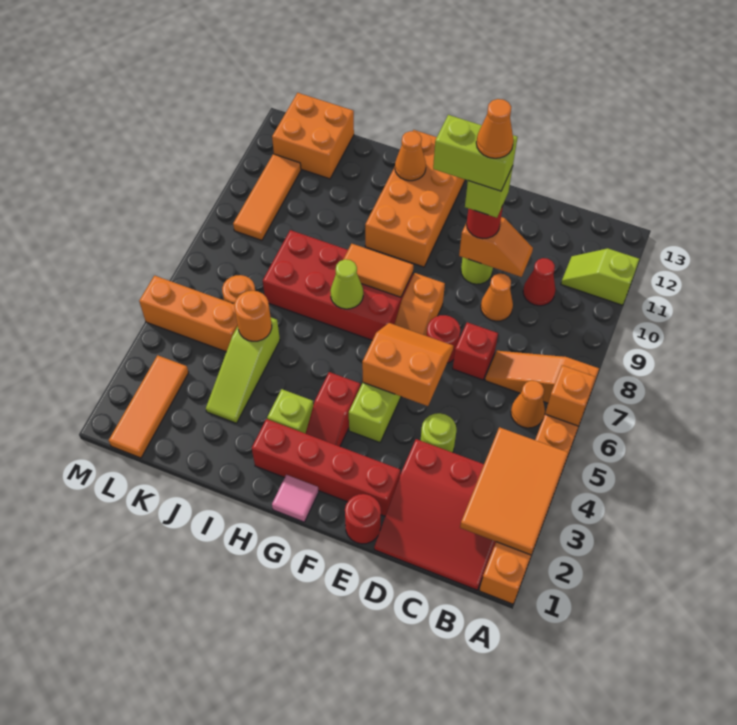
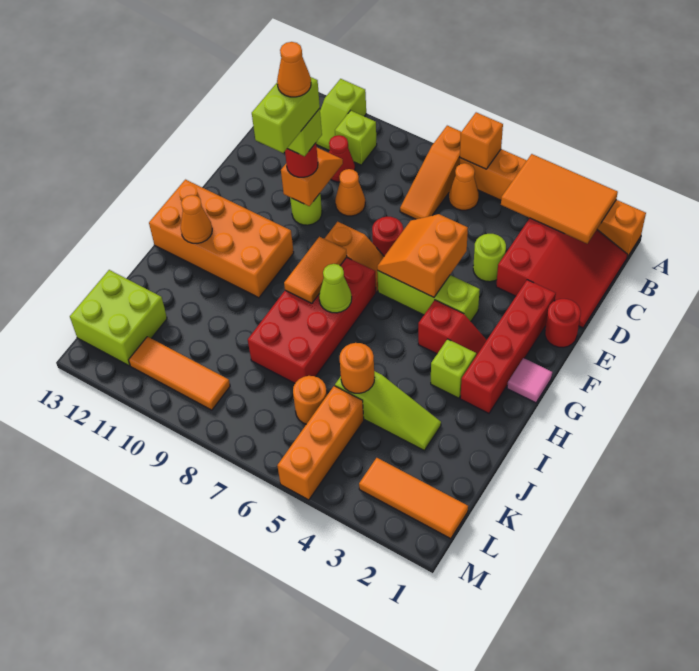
none -> lime 1x1 brick [335,110,377,165]
red 1x1 brick [453,322,498,380] -> none
orange 2x2 brick [272,93,354,179] -> lime 2x2 brick [70,270,167,366]

